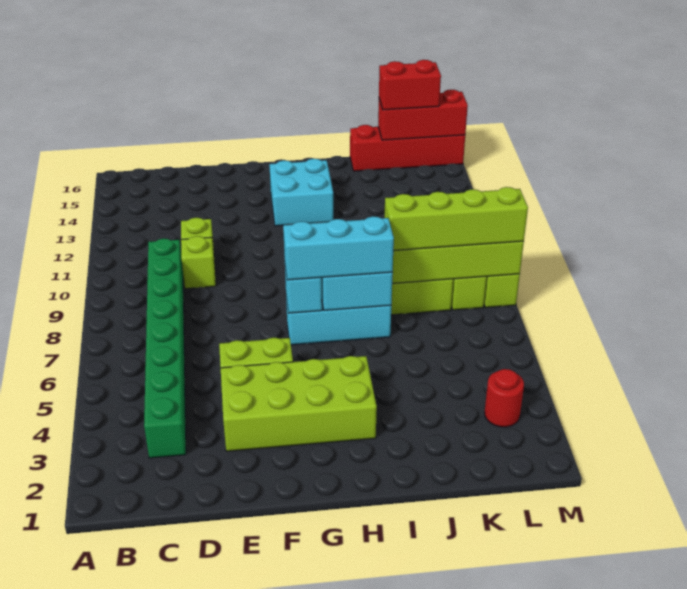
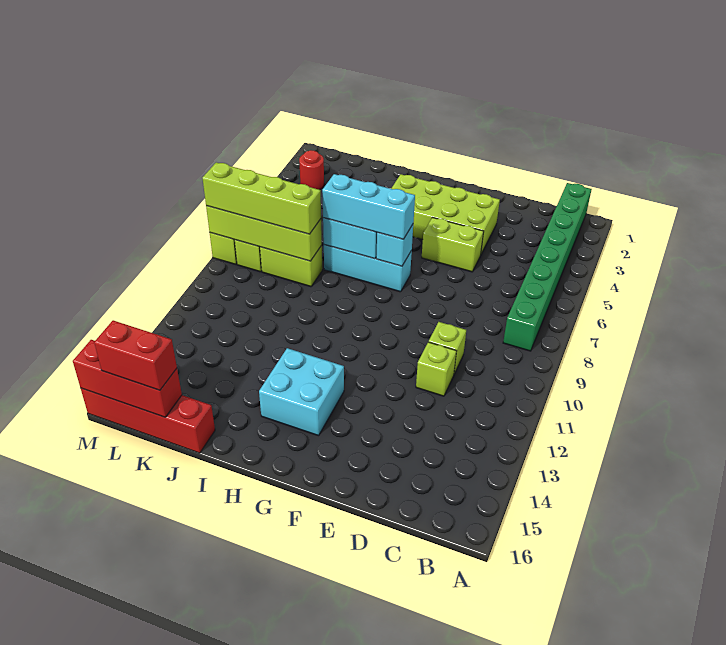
green 1x8 brick [144,238,186,458] -> green 1x8 brick moved to [503,183,592,351]

